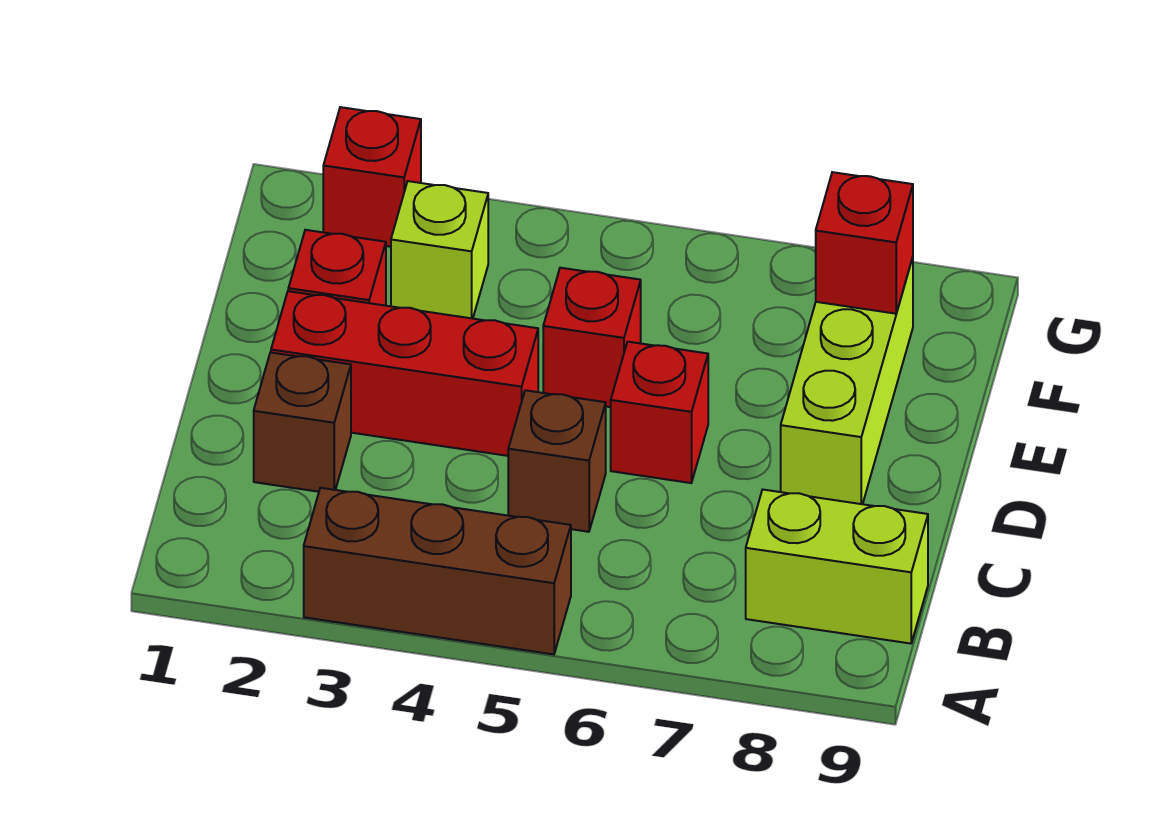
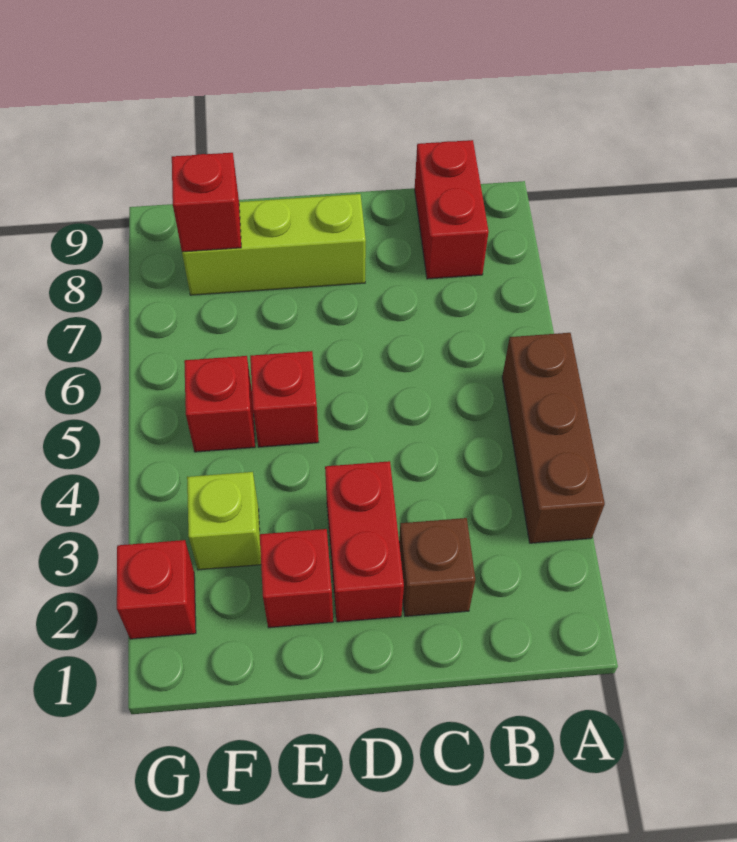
lime 1x2 brick [746,490,928,644] -> red 1x2 brick [415,140,489,279]
brown 1x1 brick [508,390,606,532] -> none
red 1x3 brick [271,291,538,456] -> red 1x2 brick [325,461,404,622]
red 1x1 brick [611,342,708,483] -> red 1x1 brick moved to [184,356,255,452]

